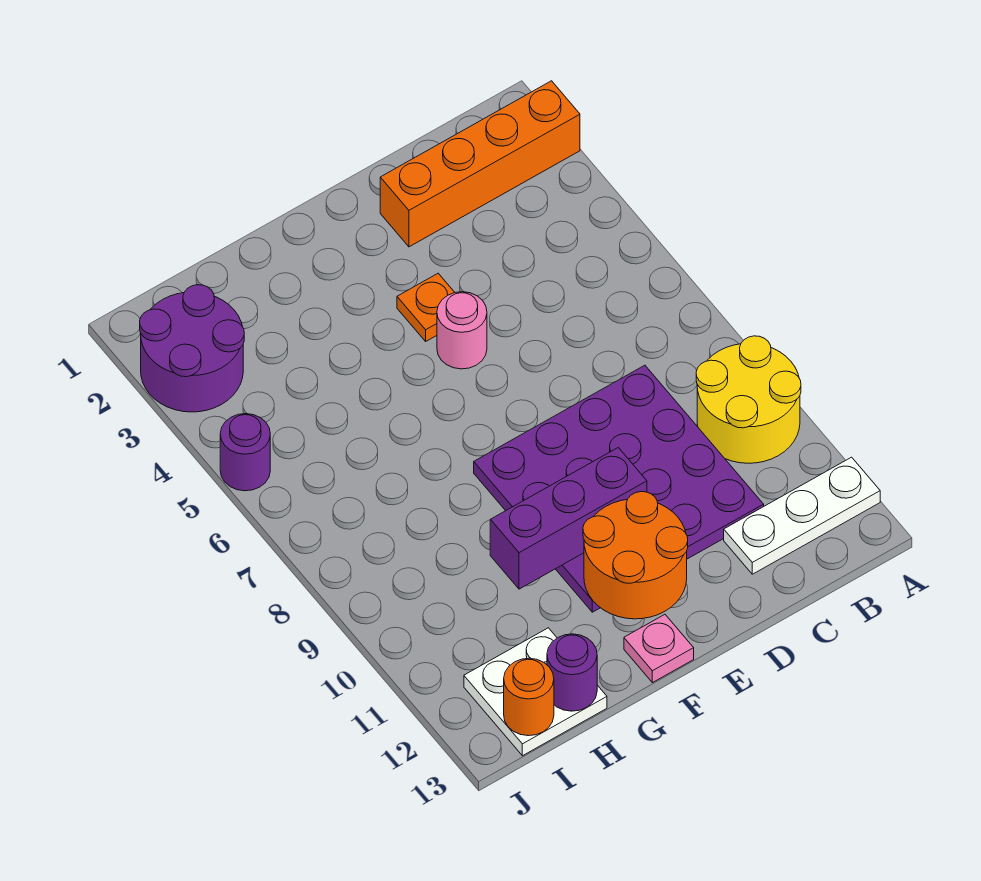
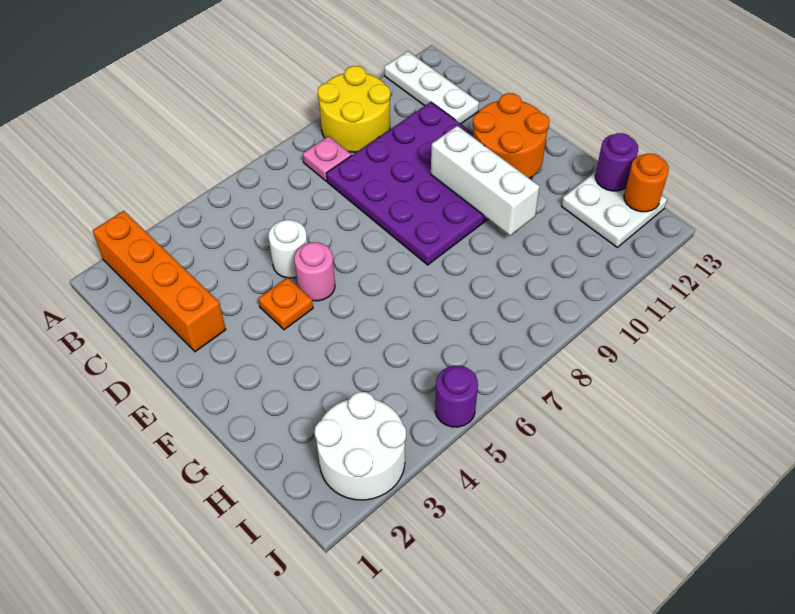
none -> white 1x1 round brick [268,220,307,278]
purple 1x3 brick [490,448,647,589] -> white 1x3 brick [431,126,540,235]
pink 1x1 plate [624,615,694,683] -> pink 1x1 plate moved to [303,136,351,181]
purple 2x2 round brick [140,285,244,412] -> white 2x2 round brick [315,392,406,500]

